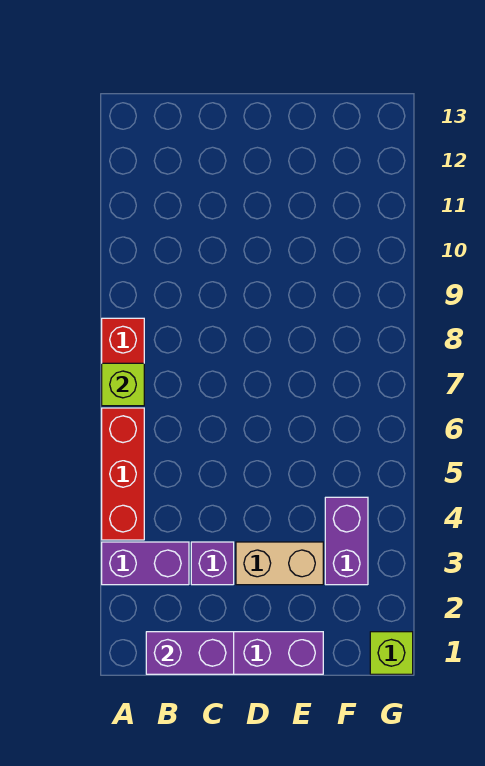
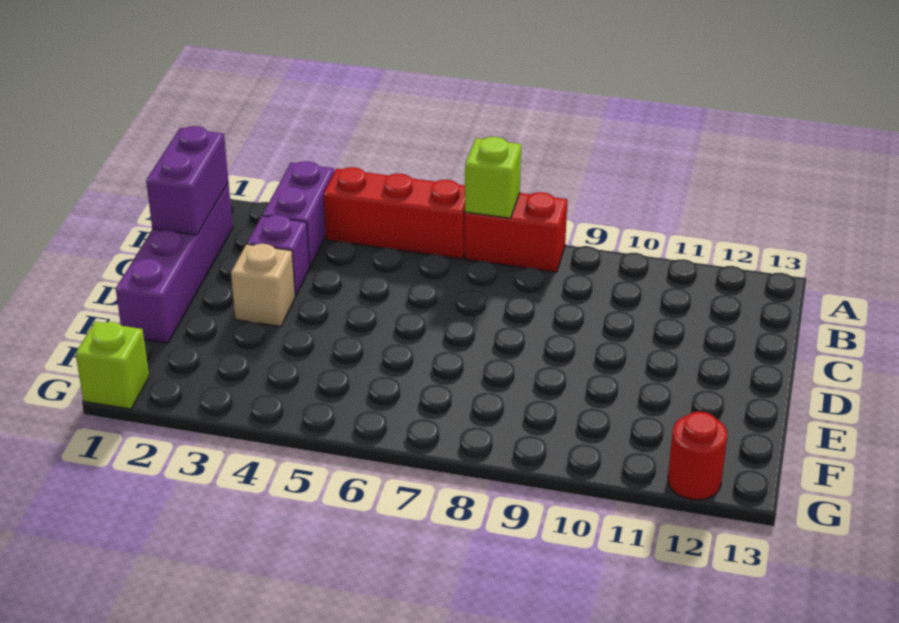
tan 1x2 brick [236,542,323,585] -> tan 1x1 brick [231,244,295,327]
purple 1x2 brick [325,497,368,585] -> none
none -> red 1x1 round brick [668,412,727,500]

